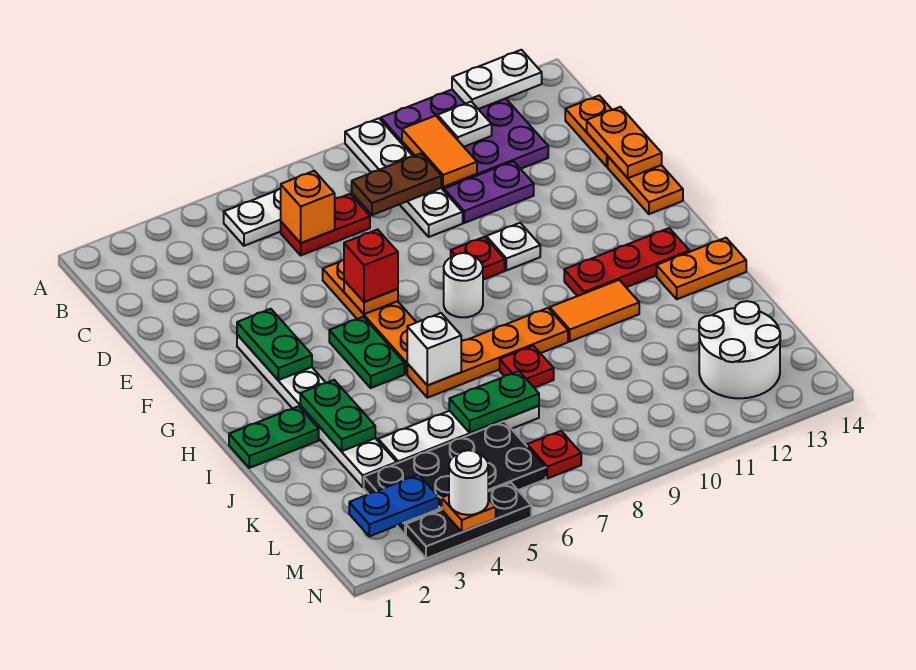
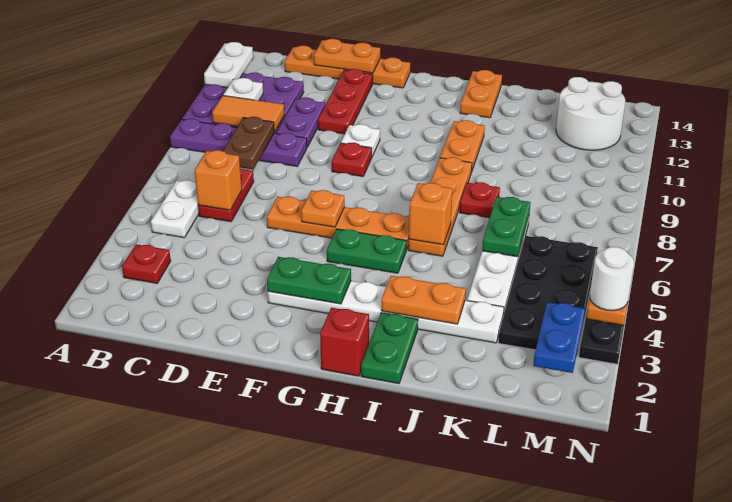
white 1x4 plate [345,118,463,237] -> purple 1x4 plate [170,119,307,166]
red 1x1 brick [344,230,398,302] -> red 1x1 brick moved to [320,308,369,376]
white 1x1 round brick [444,253,483,317] -> none
red 1x3 plate [564,228,689,296] -> red 1x3 plate moved to [318,69,373,134]
green 1x2 plate [300,380,375,451] -> orange 1x2 plate [381,276,466,324]
white 1x1 brick [407,313,461,385] -> orange 1x1 brick [409,183,453,245]
orange 1x2 tile [550,280,639,341] -> orange 1x2 plate [440,120,485,172]
red 1x1 plate [527,431,581,479] -> red 1x1 plate moved to [122,244,171,283]

